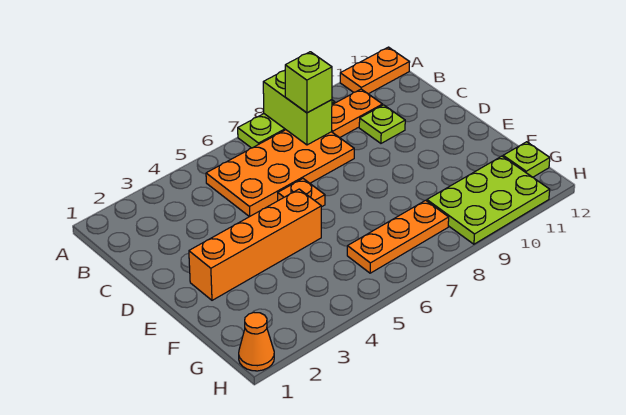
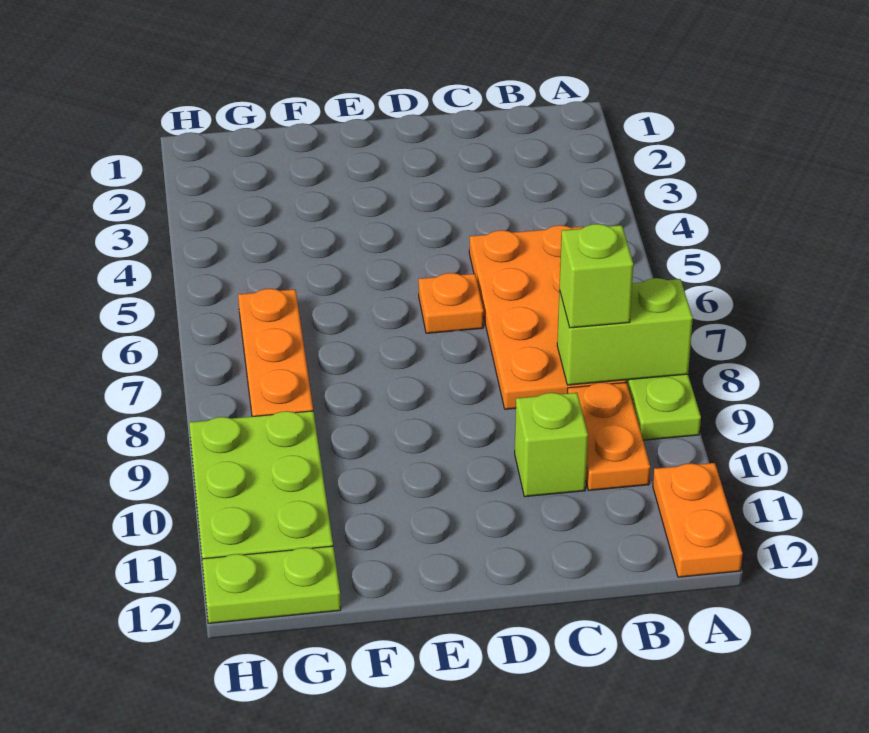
lime 1x1 plate [359,105,405,143] -> lime 1x1 brick [515,393,588,497]
orange 1x4 brick [189,189,321,300] -> none
lime 1x1 plate [503,142,550,177] -> lime 1x2 plate [202,546,341,624]
orange 1x1 cone [239,313,274,371] -> none

